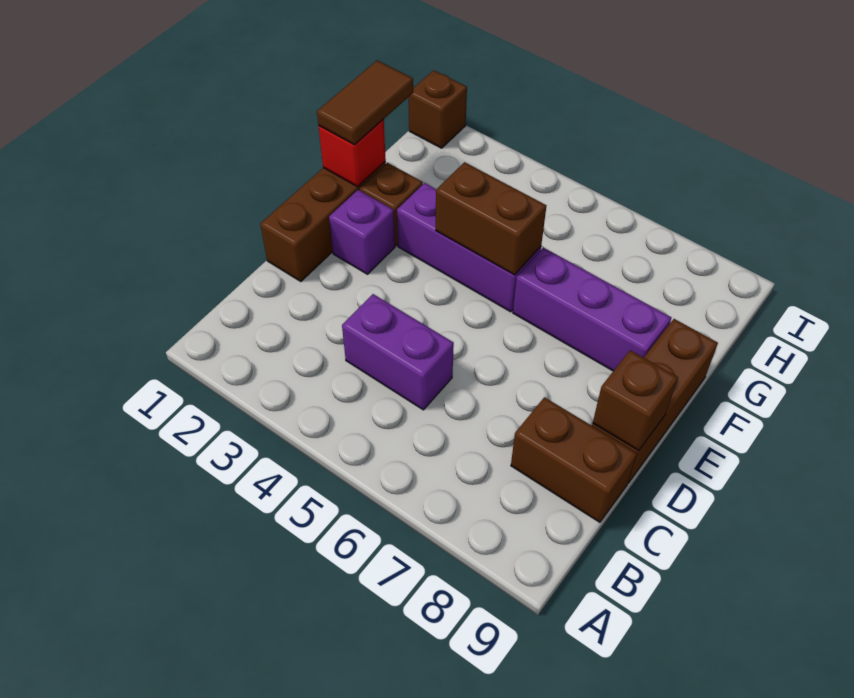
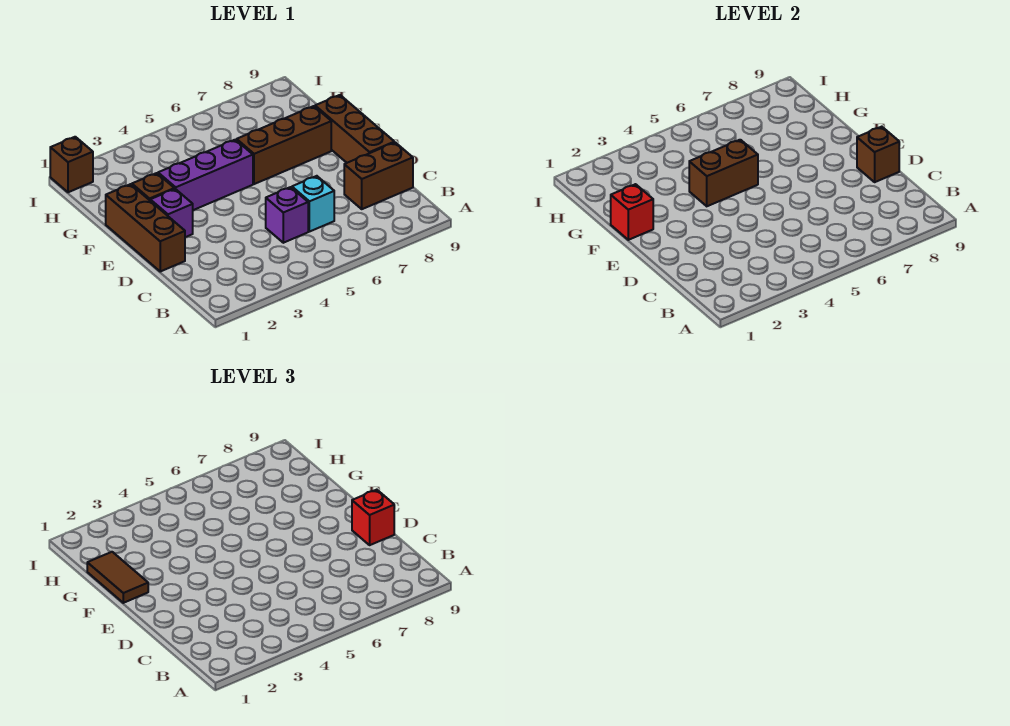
purple 1x2 brick [342,294,454,410] -> purple 1x1 brick [266,187,308,243]
none -> cyan 1x1 brick [292,176,334,232]
none -> red 1x1 brick [352,490,394,545]
purple 1x3 brick [513,248,672,371] -> brown 1x3 brick [237,106,331,184]

